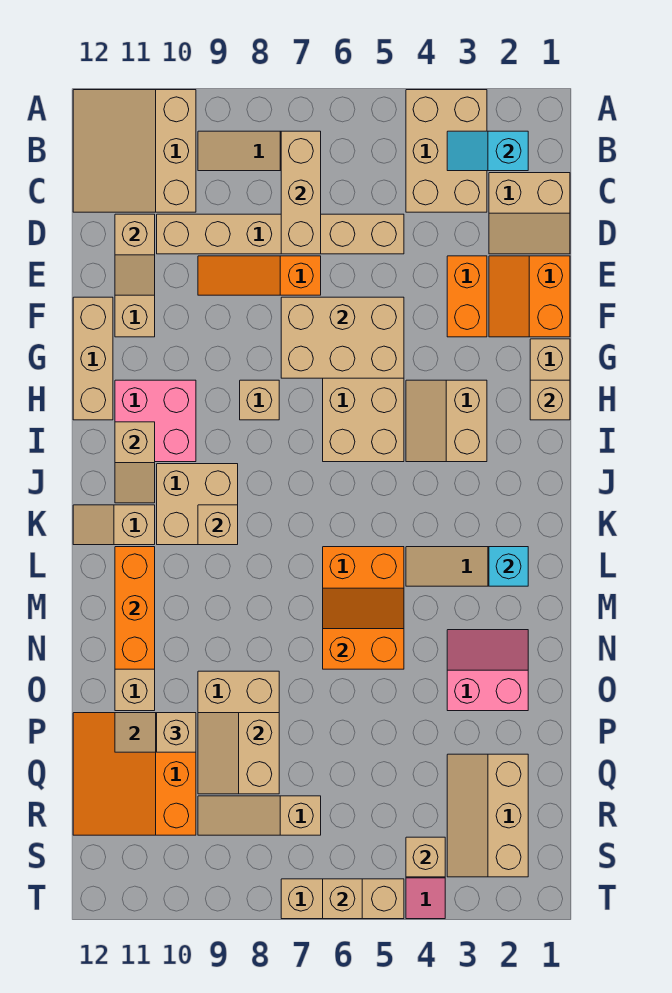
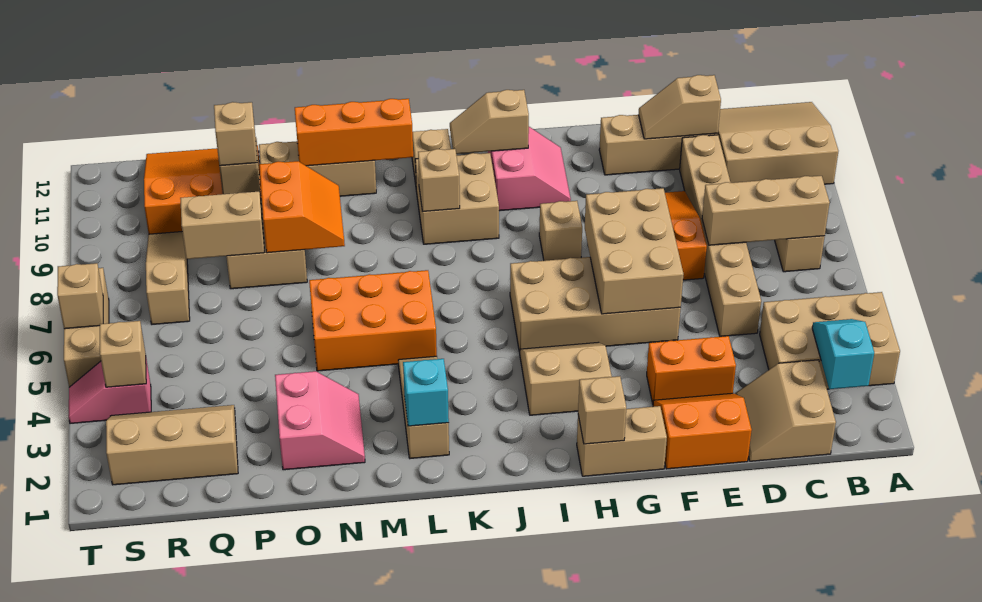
tan 1x3 brick [73,297,113,420] -> none
pink 2x2 brick [115,380,196,462] -> pink 2x2 slope [488,127,571,211]
orange 2x2 slope [323,588,404,669] -> orange 2x2 slope moved to [259,161,345,253]

